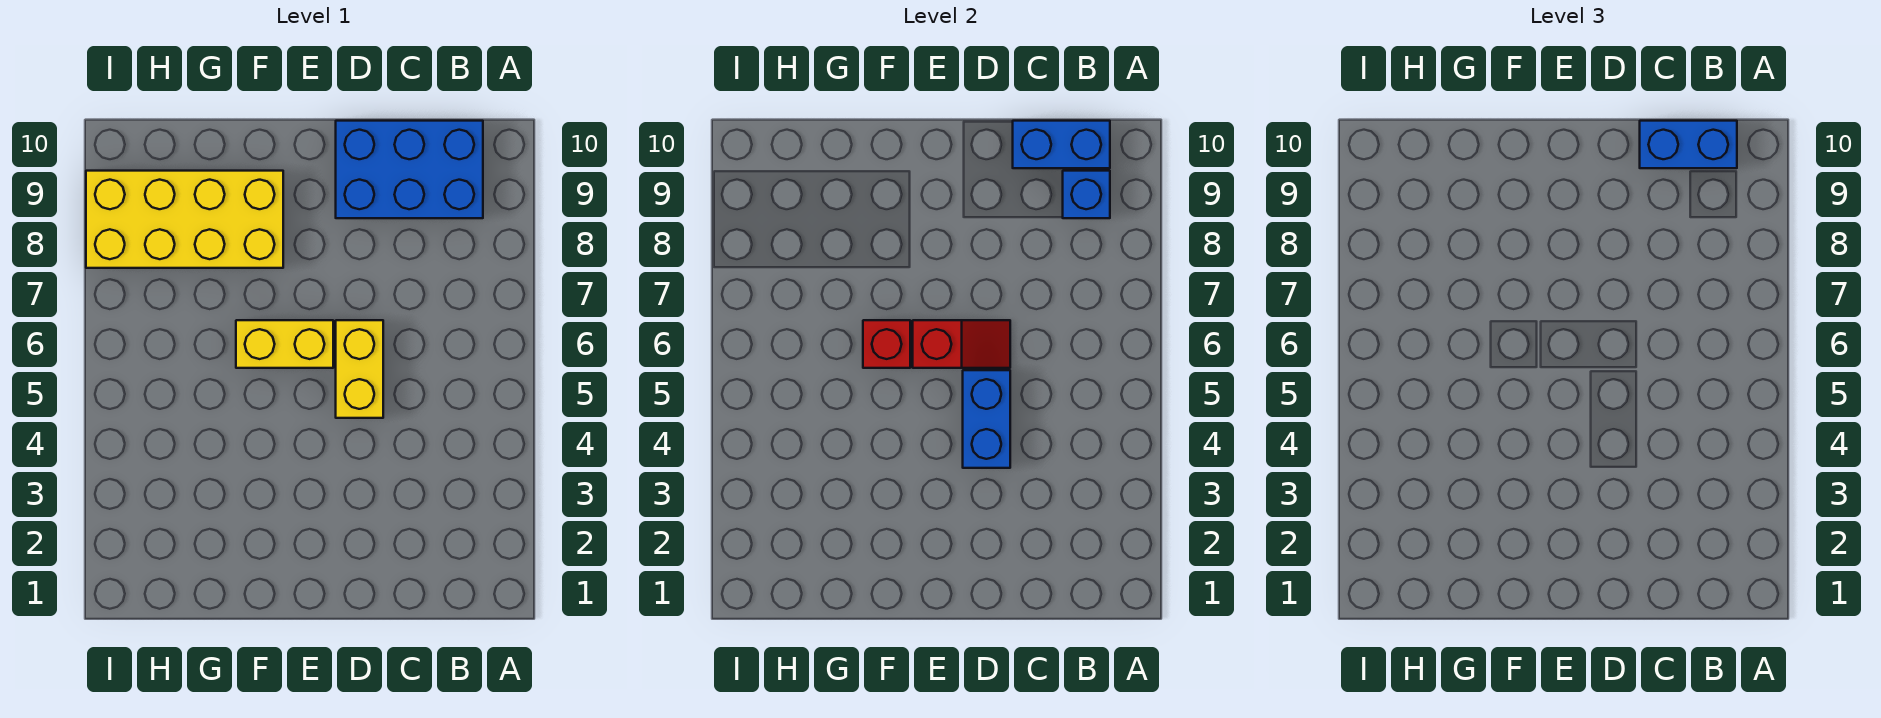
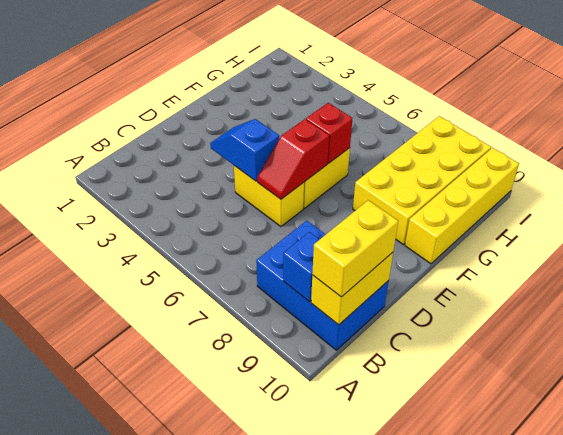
blue 2x3 brick [336,121,483,218] -> blue 2x3 brick turned to [256,221,389,350]
blue 1x2 brick [1013,121,1110,168] -> yellow 1x2 brick [311,252,393,325]
blue 1x2 brick [1640,121,1737,168] -> yellow 1x2 brick [312,200,398,297]
blue 1x2 brick [963,370,1010,468] -> blue 1x2 slope [210,119,279,181]
none -> yellow 1x4 brick [405,148,519,264]

